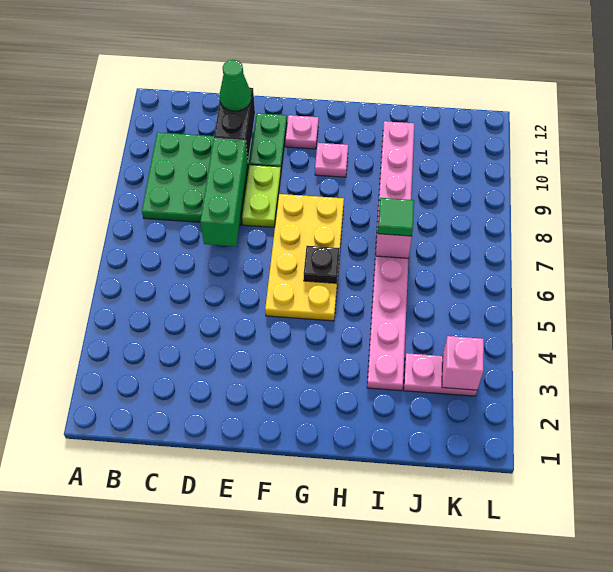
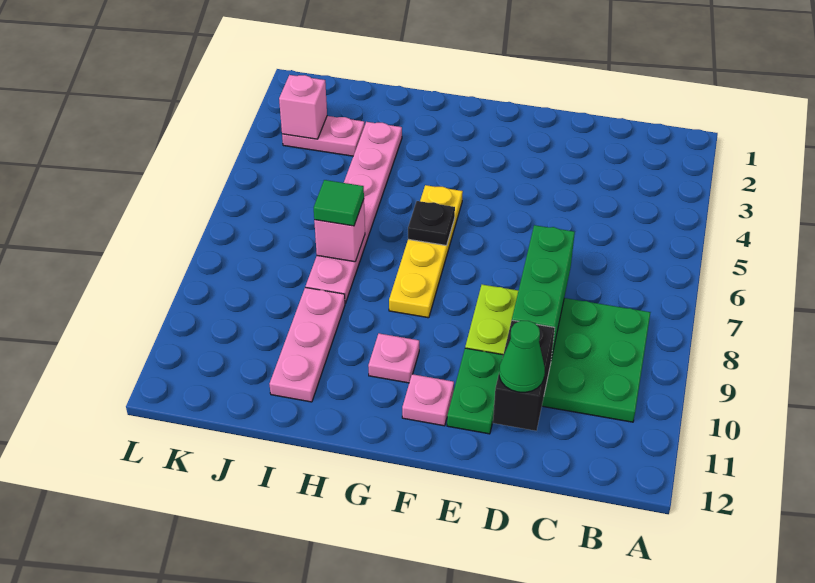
yellow 2x4 plate [265,194,344,321] -> yellow 1x4 plate [389,185,463,318]

